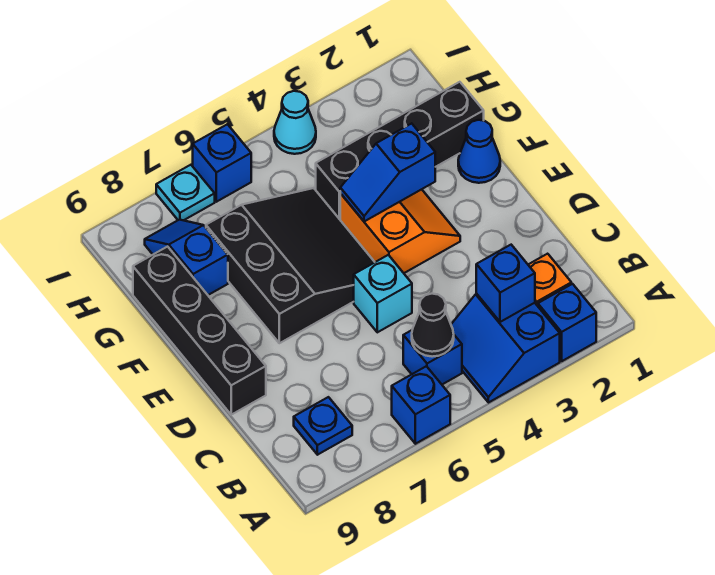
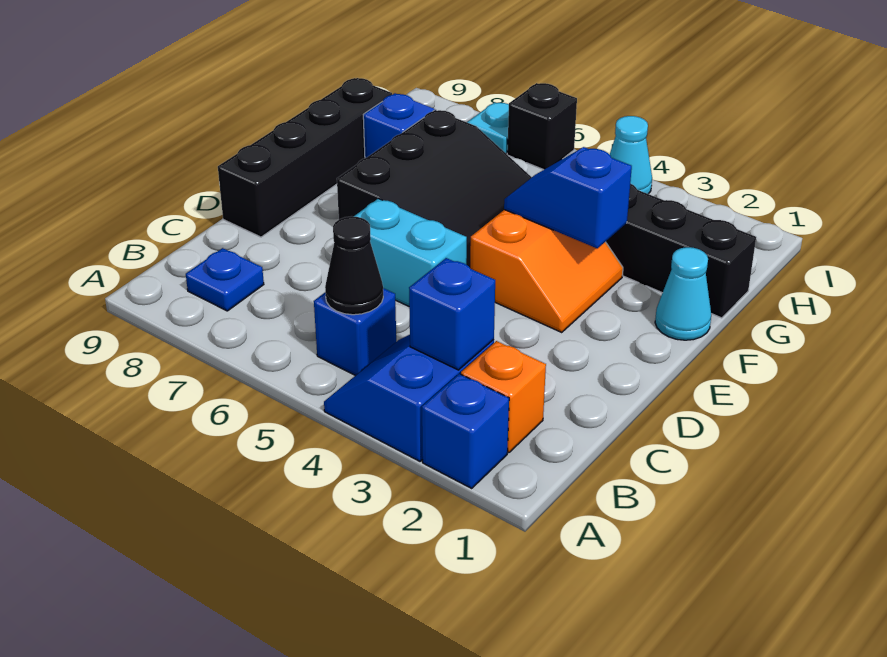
blue 1x1 brick [392,366,450,444] -> none
cyan 1x1 brick [354,255,412,332] -> cyan 1x2 brick [354,199,467,306]
blue 1x1 cone [458,120,500,183] -> cyan 1x1 cone [655,247,711,340]
blue 1x1 brick [193,124,251,202] -> black 1x1 brick [507,83,577,170]

